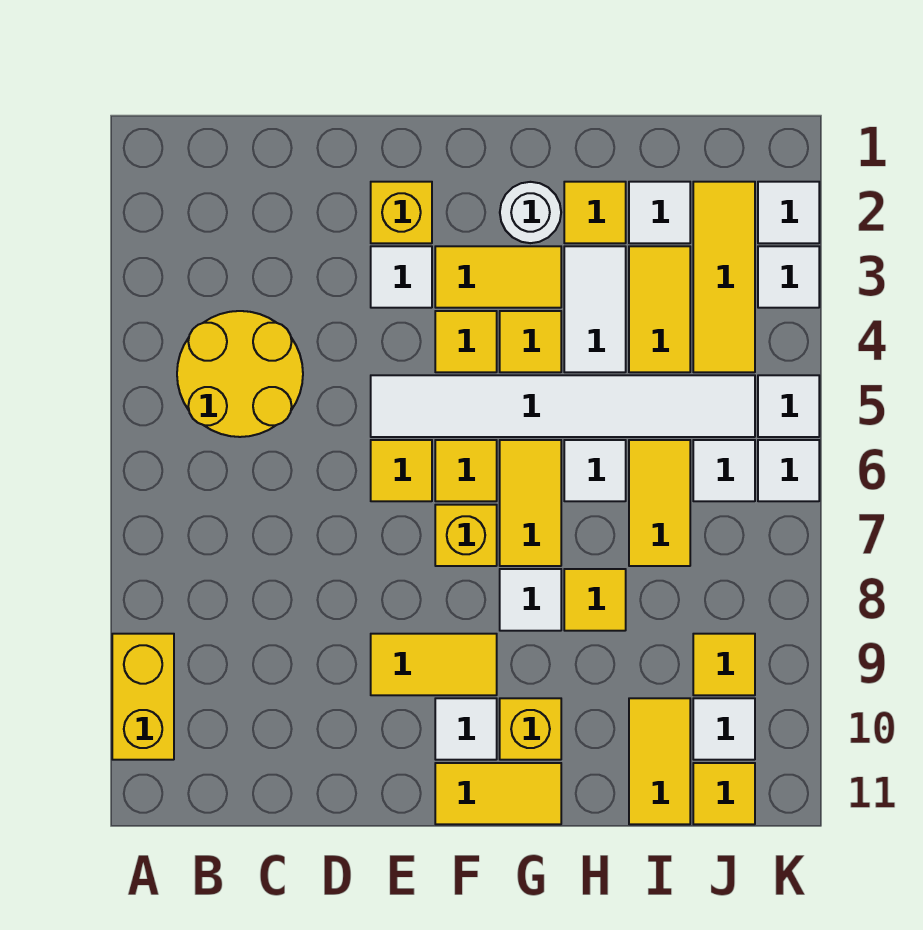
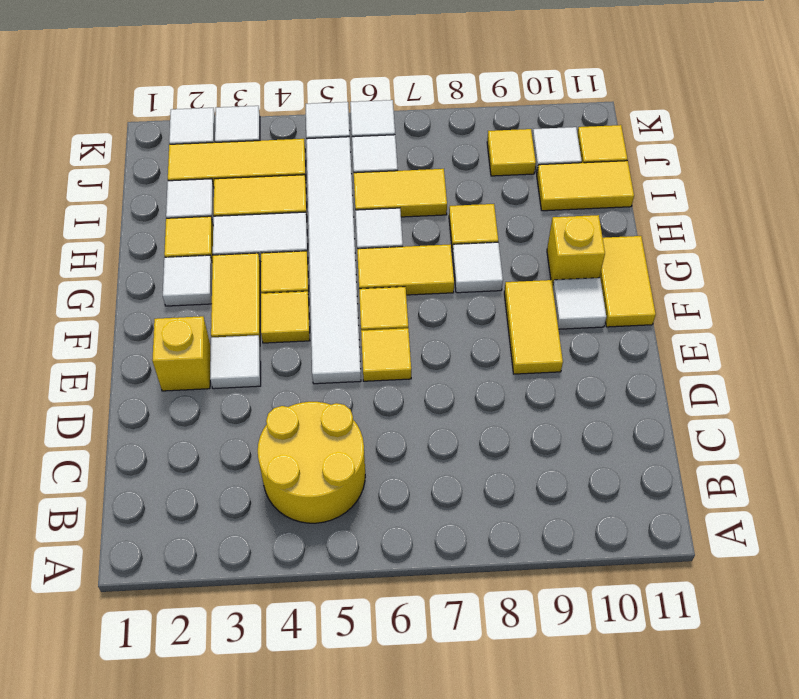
yellow 1x2 brick [112,634,174,760] -> none
yellow 1x1 brick [435,505,497,566] -> none
white 1x1 round brick [500,182,561,243] -> white 1x1 tile [163,255,212,306]

